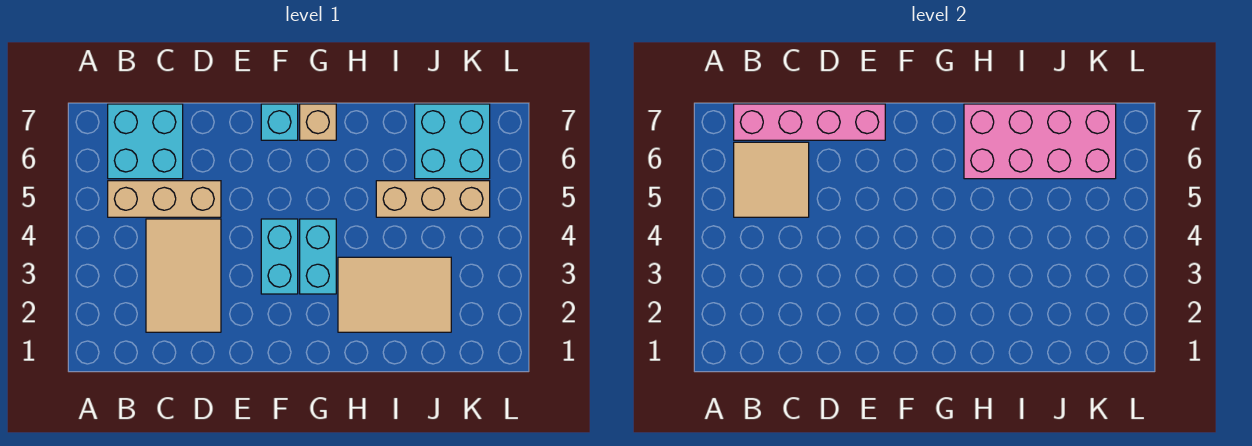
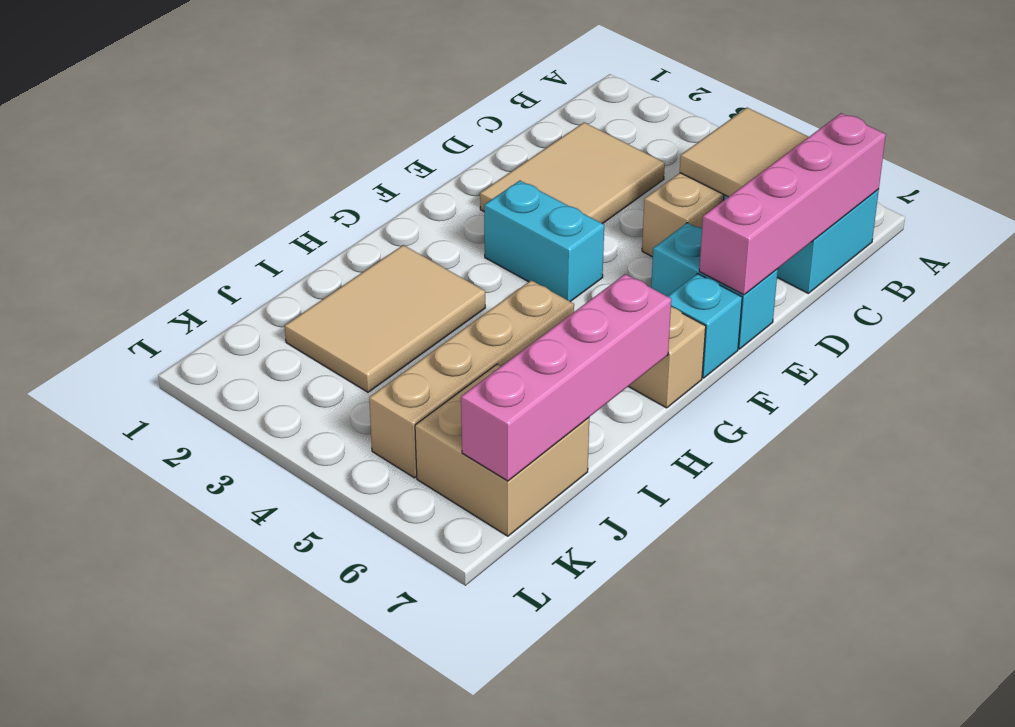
tan 2x3 tile [146,219,221,332] -> tan 2x3 tile turned to [480,122,665,224]
cyan 1x2 brick [300,219,336,294] -> cyan 1x2 brick moved to [651,223,778,349]
pink 2x4 brick [964,104,1116,179] -> pink 1x4 brick [461,274,671,481]
tan 1x3 brick [376,181,490,217] -> tan 1x4 brick [369,280,574,478]
cyan 2x2 brick [415,104,490,179] -> tan 2x2 brick [415,364,589,536]

